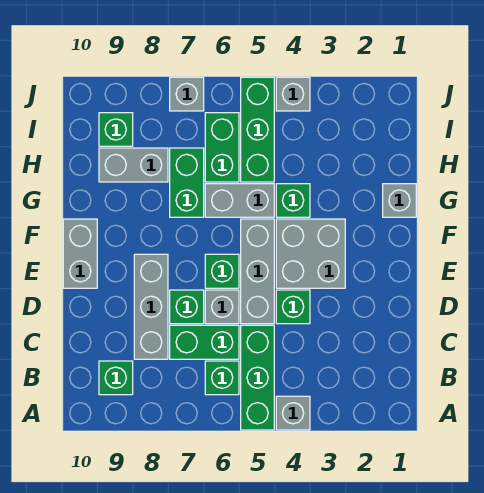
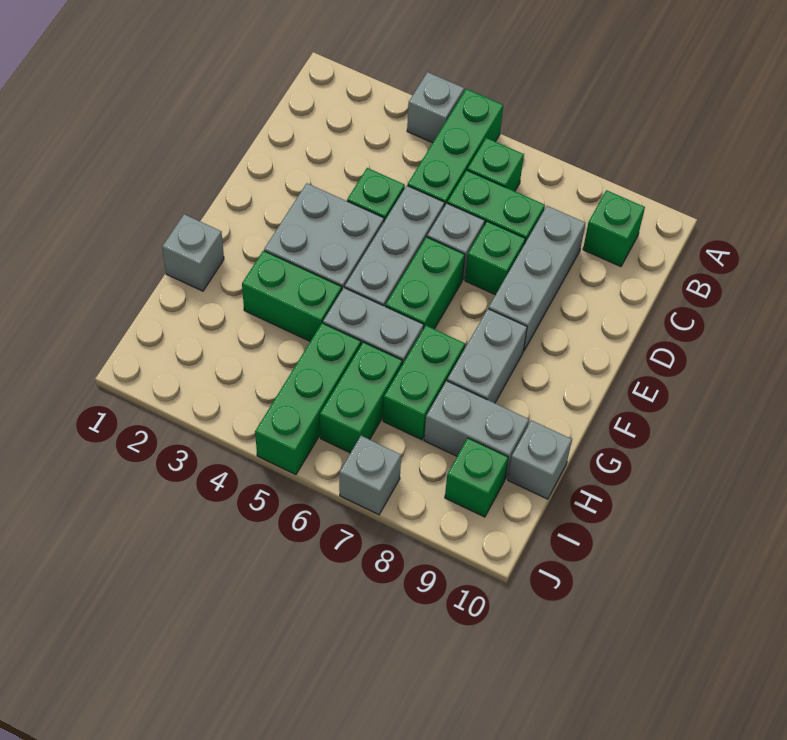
green 1x1 brick [205,254,239,288] -> green 1x2 brick [385,237,465,329]
grey 1x2 brick [63,219,97,288] -> grey 1x2 brick moved to [447,309,527,403]
green 1x1 brick [276,184,310,217] -> green 1x2 brick [242,251,342,341]
grey 1x1 brick [276,77,310,111] -> grey 1x1 brick moved to [508,420,572,499]

